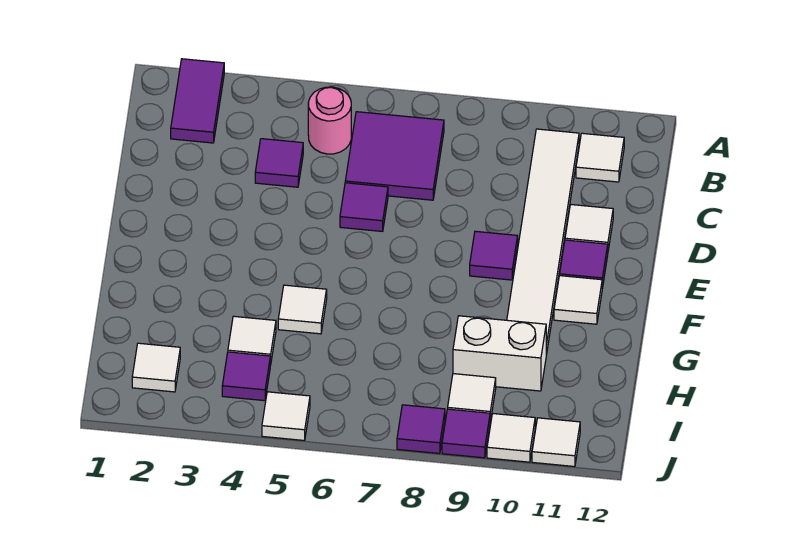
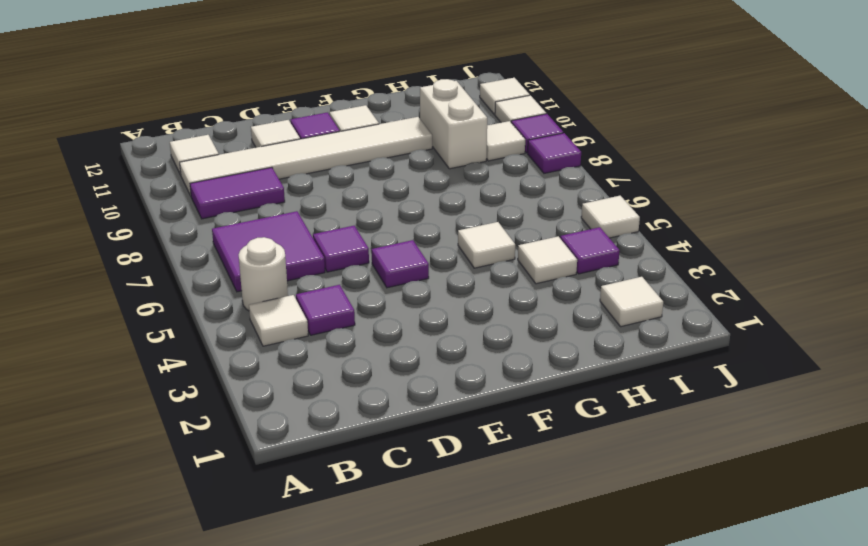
purple 1x2 tile [171,59,224,143] -> purple 1x2 tile moved to [190,167,285,219]
none -> white 1x1 tile [249,295,308,346]
pink 1x1 round brick [308,87,351,154] -> white 1x1 round brick [239,237,288,311]
purple 1x1 tile [470,231,518,280] -> purple 1x1 tile moved to [372,240,429,288]

